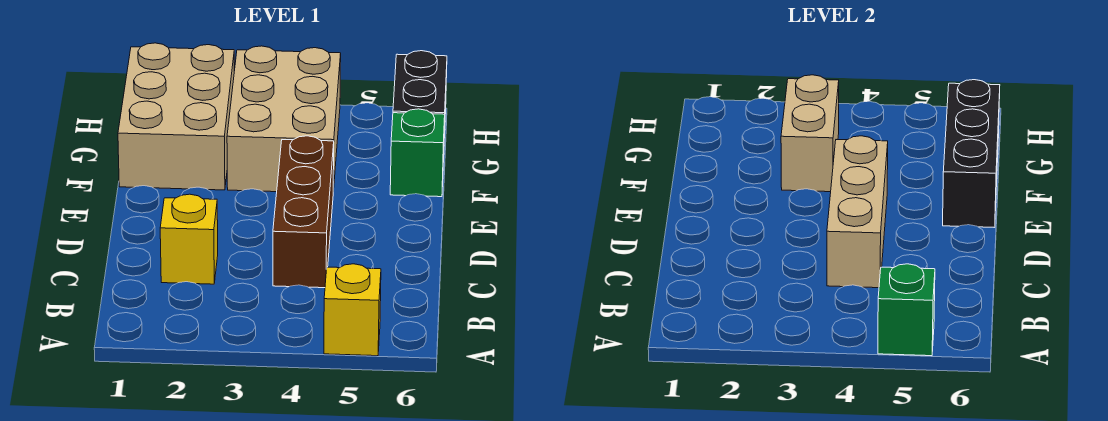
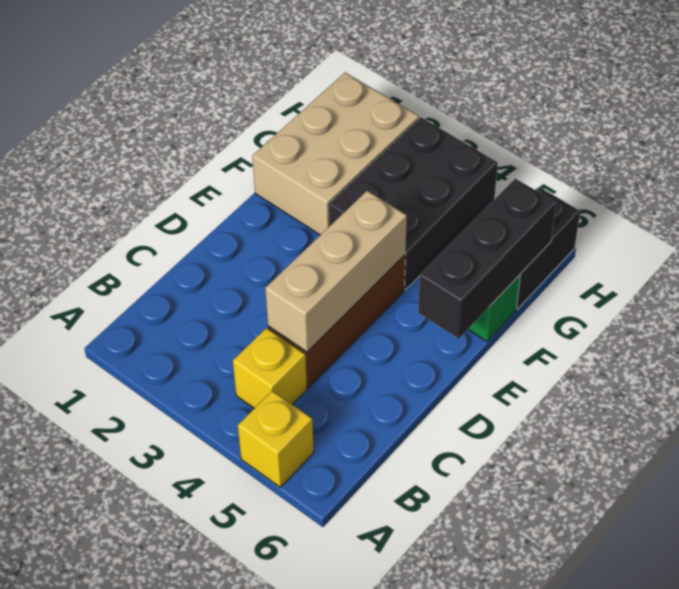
green 1x1 brick [878,264,935,356] -> none
yellow 1x1 brick [160,194,218,284] -> yellow 1x1 brick moved to [233,328,307,408]
tan 2x3 brick [227,46,341,192] -> black 2x3 brick [329,117,498,290]
tan 1x2 brick [781,75,839,192] -> none

